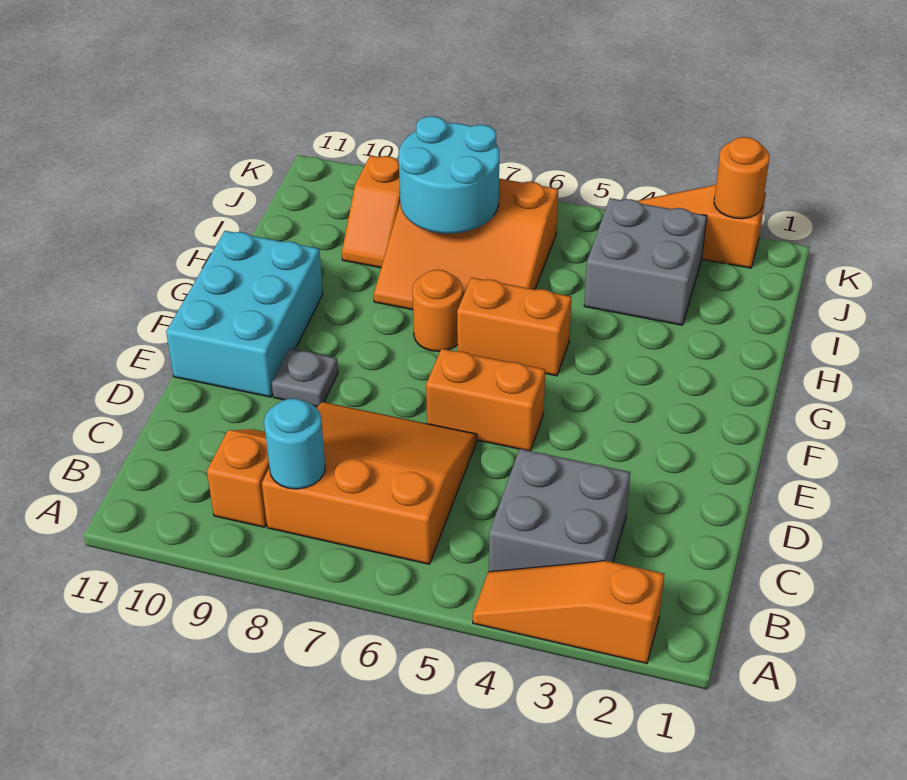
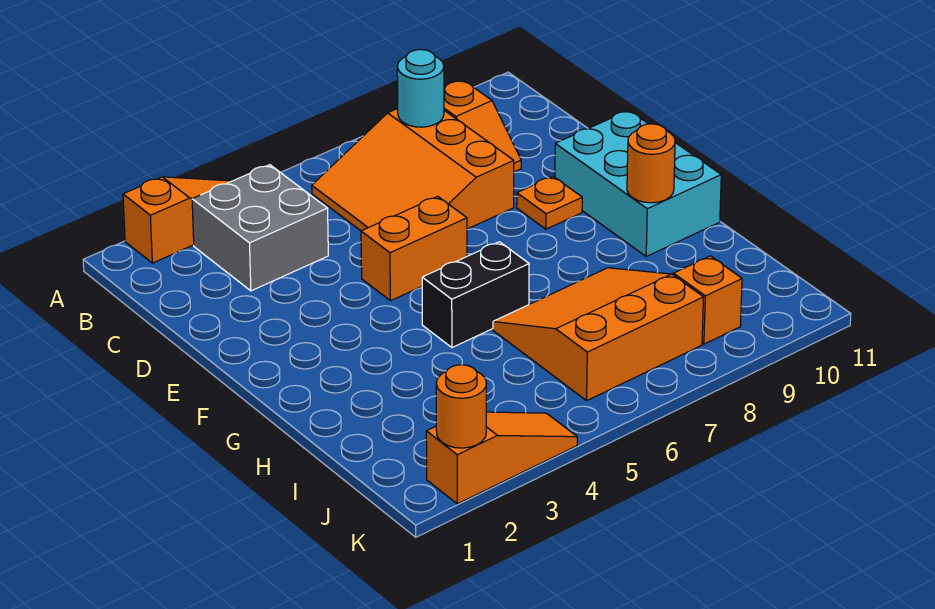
orange 3x3 slope [262,402,477,564] -> orange 3x3 slope turned to [312,109,514,231]
grey 1x1 plate [272,349,338,407] -> orange 1x1 plate [517,177,582,229]
orange 1x2 brick [457,278,572,376] -> black 1x2 brick [422,242,529,348]
orange 1x1 round brick [412,270,463,351] -> orange 1x1 round brick moved to [627,124,675,203]
grey 2x2 brick [584,198,707,325] -> none
cyan 2x2 round brick [399,116,499,234] -> none

